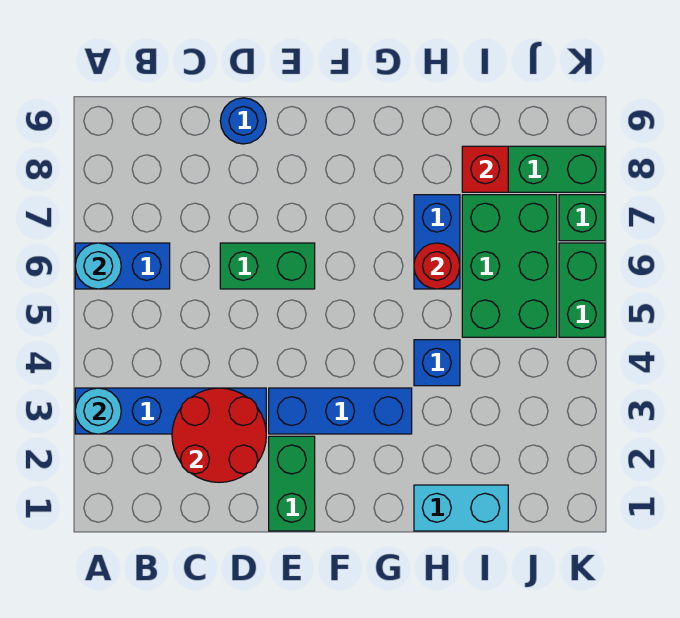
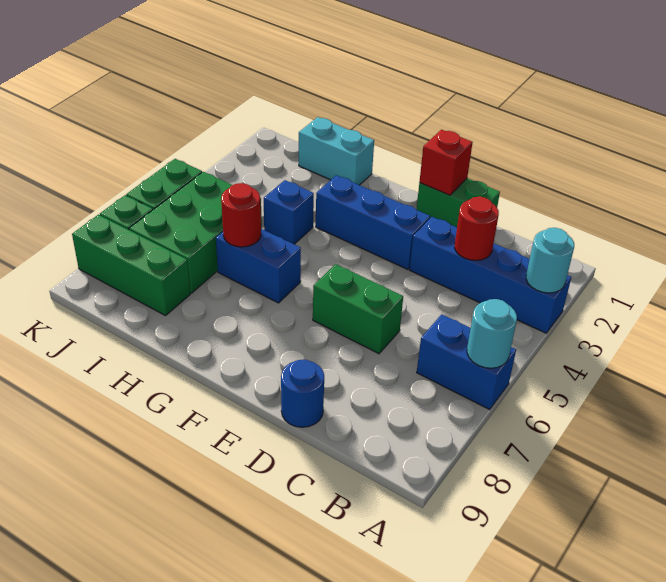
red 2x2 round brick [172,388,266,483] -> red 1x1 round brick [455,197,499,260]
green 1x2 brick [269,436,315,531] -> green 1x2 brick turned to [416,178,500,227]
blue 1x2 brick [414,195,460,289] -> blue 1x2 brick turned to [216,229,301,303]
red 1x1 brick [462,146,508,192] -> red 1x1 brick moved to [420,130,473,195]

